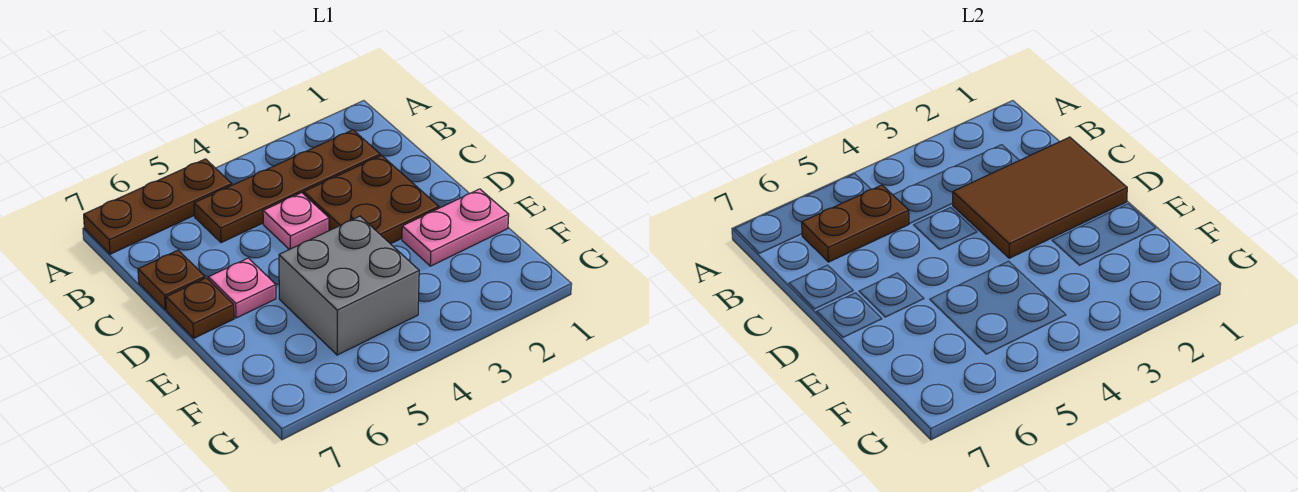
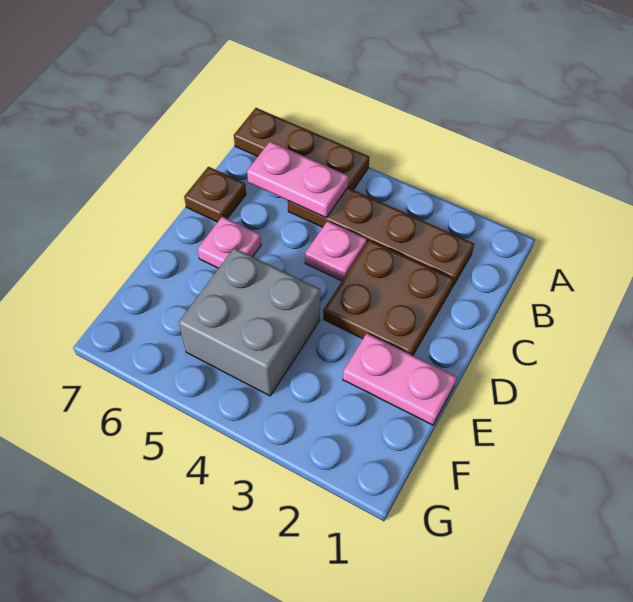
brown 1x2 plate [802,185,909,262] -> pink 1x2 plate [247,141,348,218]
brown 2x3 tile [952,137,1127,258] -> none
brown 1x1 plate [166,278,234,338] -> none

